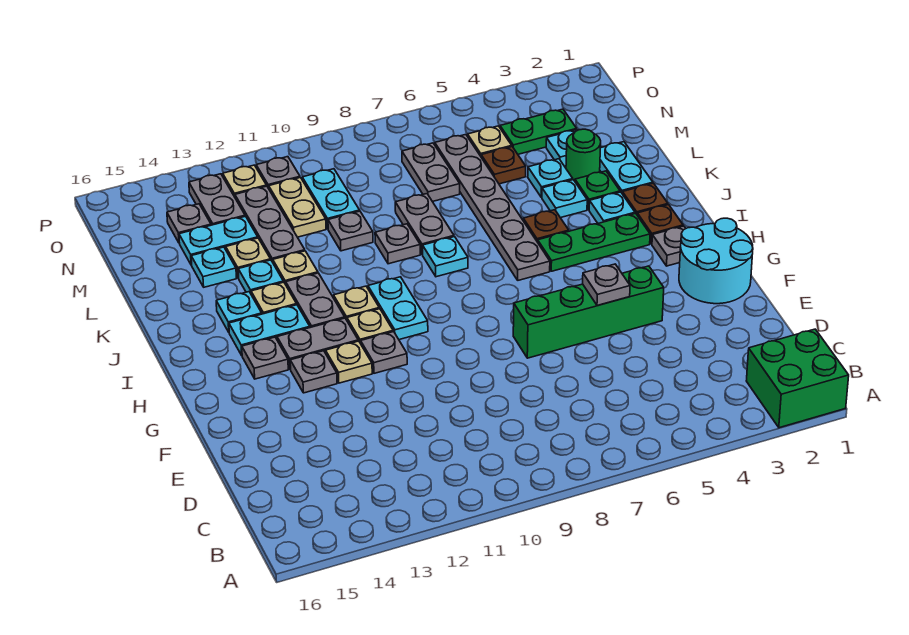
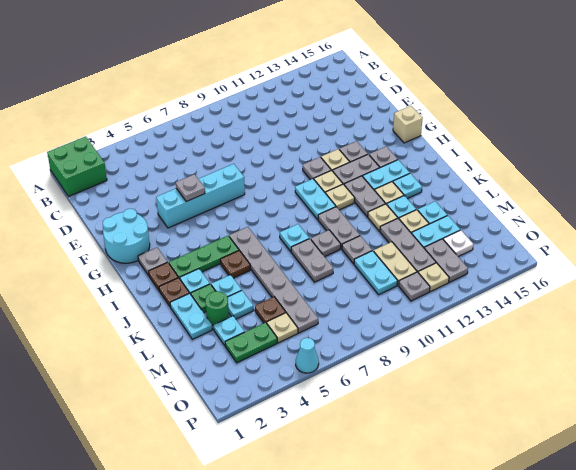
green 1x4 brick [513,266,664,358] -> cyan 1x4 brick [156,164,245,228]
none -> tan 1x1 brick [393,106,423,143]
grey 1x2 plate [402,143,460,202] -> grey 1x2 plate moved to [318,207,360,249]
grey 1x1 plate [167,204,211,243] -> white 1x1 plate [443,230,474,257]
none -> cyan 1x1 cone [296,338,319,373]

